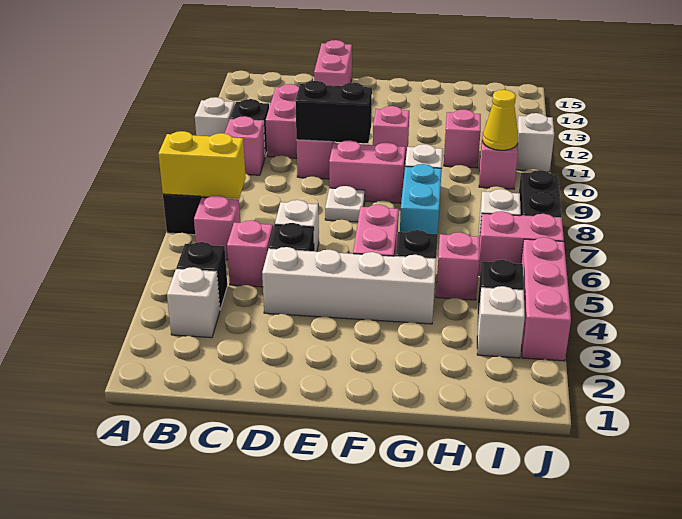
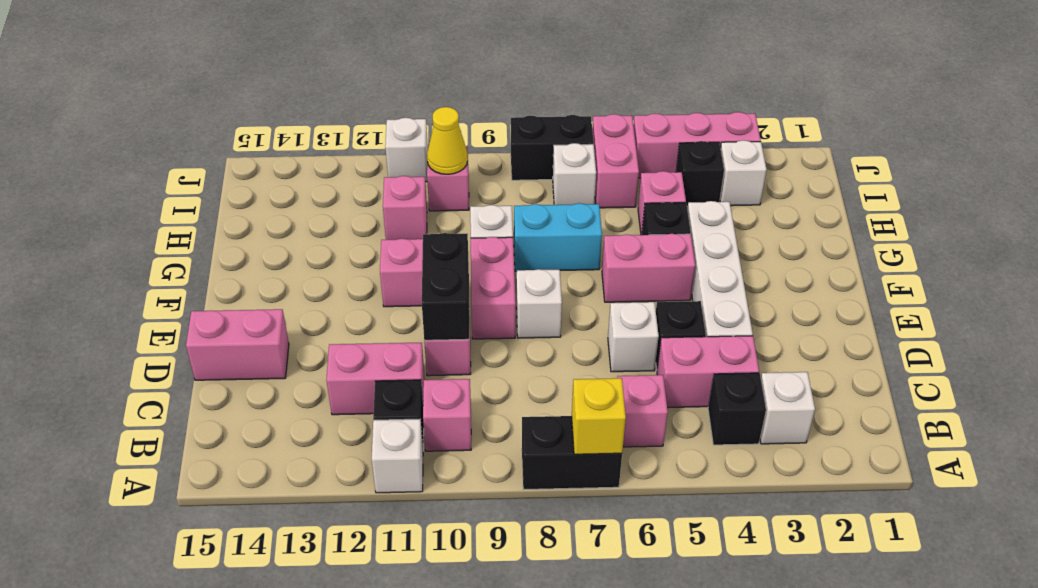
yellow 1x2 brick [158,131,246,198] -> yellow 1x1 brick [572,378,626,454]
pink 1x1 brick [227,220,273,287] -> pink 1x2 brick [657,336,759,408]
white 1x1 plate [325,186,365,222] -> white 1x1 brick [516,269,562,338]

